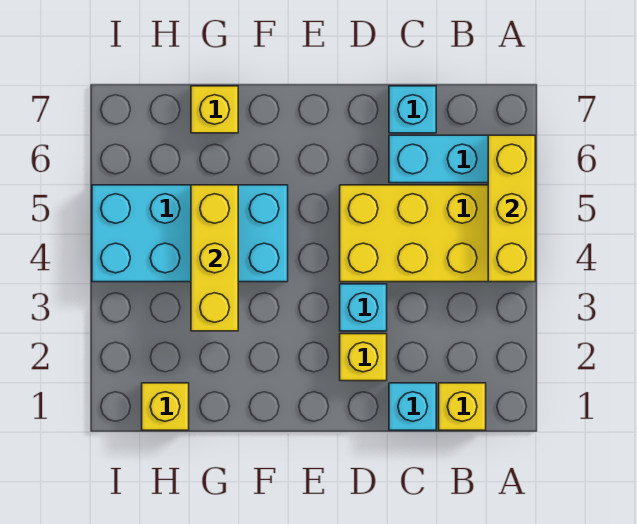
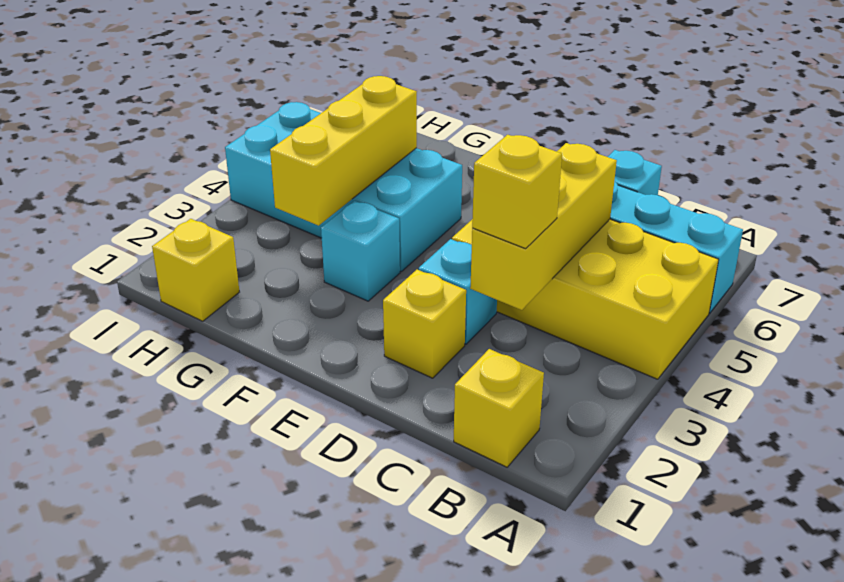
yellow 1x3 brick [488,135,535,282] -> yellow 1x3 brick moved to [470,143,617,310]
cyan 1x1 brick [389,383,436,430] -> cyan 1x1 brick moved to [321,201,400,301]
yellow 1x1 brick [191,86,238,133] -> yellow 1x1 brick moved to [472,135,562,249]

